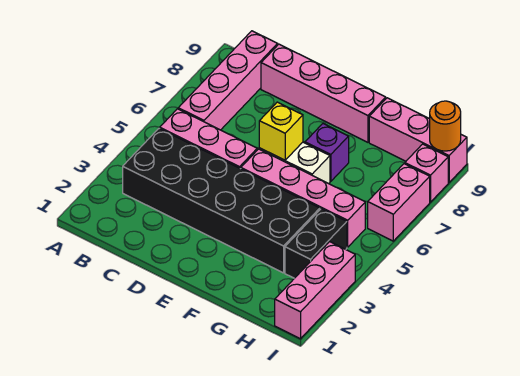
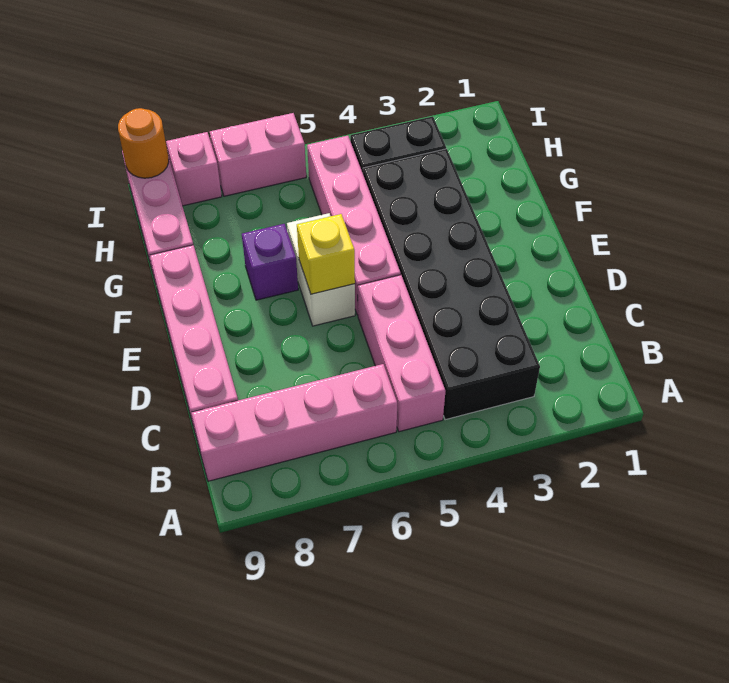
pink 1x3 brick [275,242,355,339] -> none

